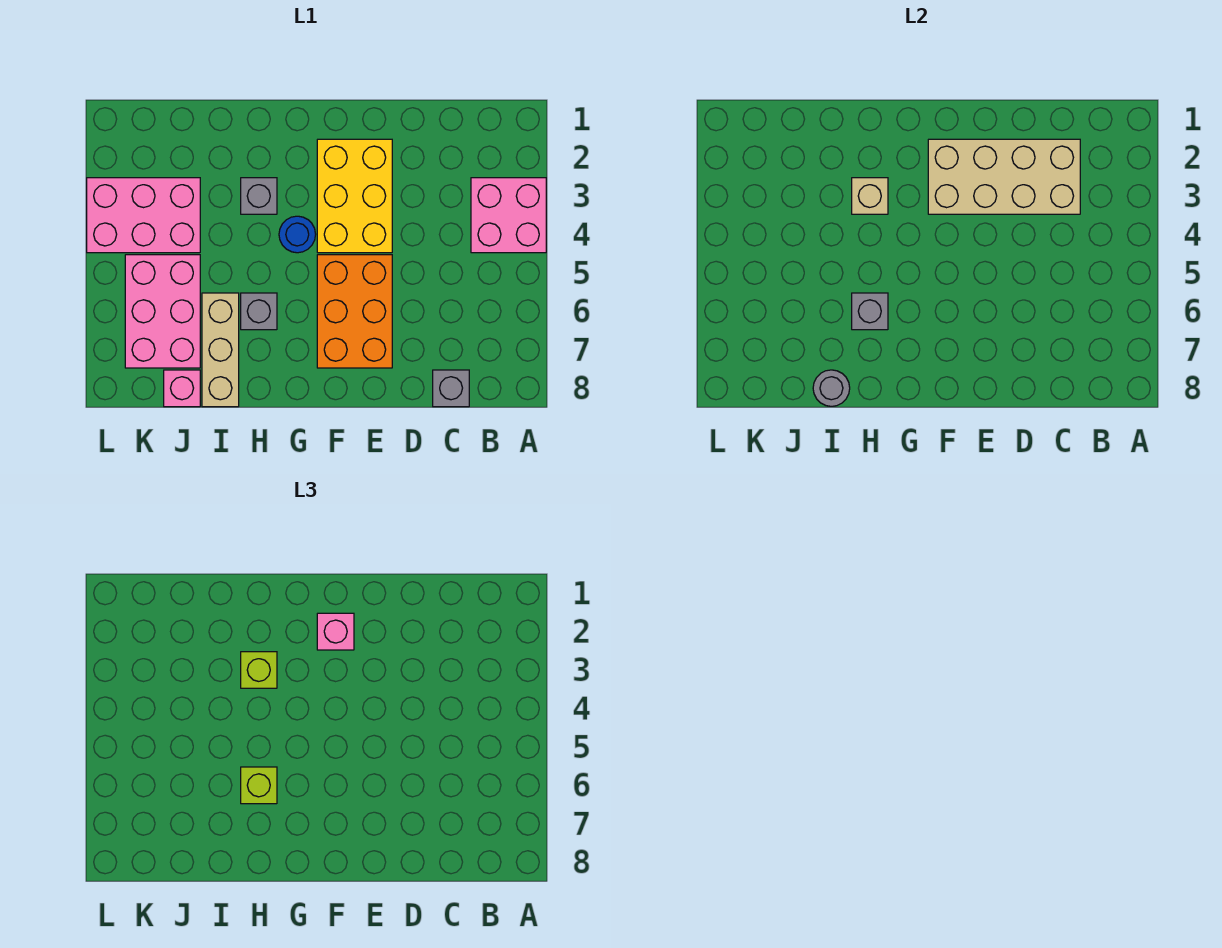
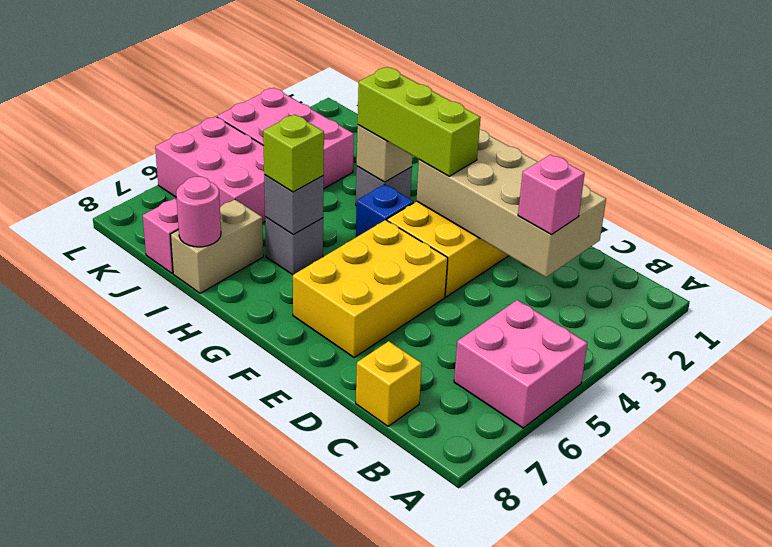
pink 2x2 brick [471,178,546,253] -> pink 2x2 brick moved to [454,300,587,428]
grey 1x1 brick [433,370,469,407] -> yellow 1x1 brick [356,341,422,426]
orange 2x3 brick [317,255,392,368] -> yellow 2x3 brick [293,220,448,357]
pink 1x1 brick [317,613,354,650] -> pink 1x1 brick moved to [518,154,585,235]
blue 1x1 round brick [279,216,316,253] -> blue 1x1 brick [356,184,414,237]
lime 1x1 brick [241,652,277,688] -> lime 1x3 brick [358,67,481,176]
tan 1x3 brick [202,293,239,407] -> tan 1x2 brick [170,200,263,293]
grey 1x1 round brick [813,370,850,406] -> pink 1x1 round brick [176,177,221,247]
pink 2x3 brick [125,255,200,368] -> pink 2x3 brick turned to [155,116,265,223]

